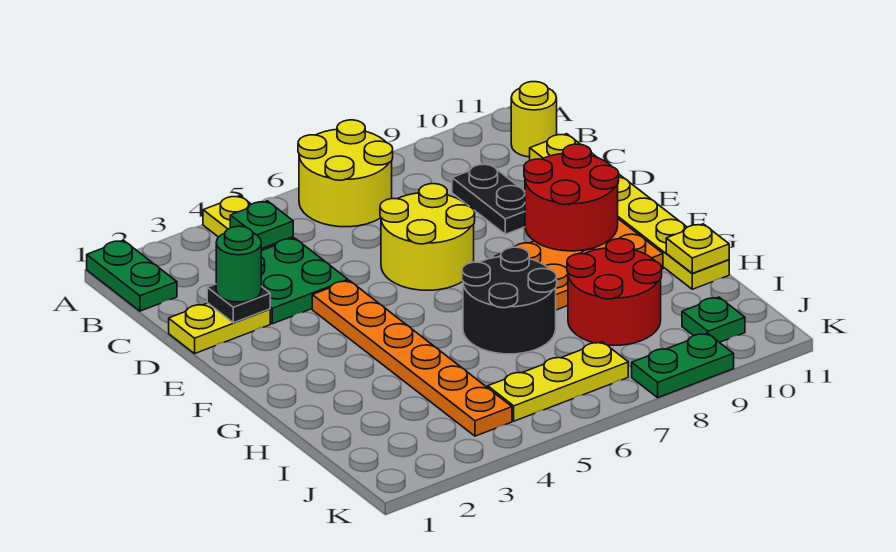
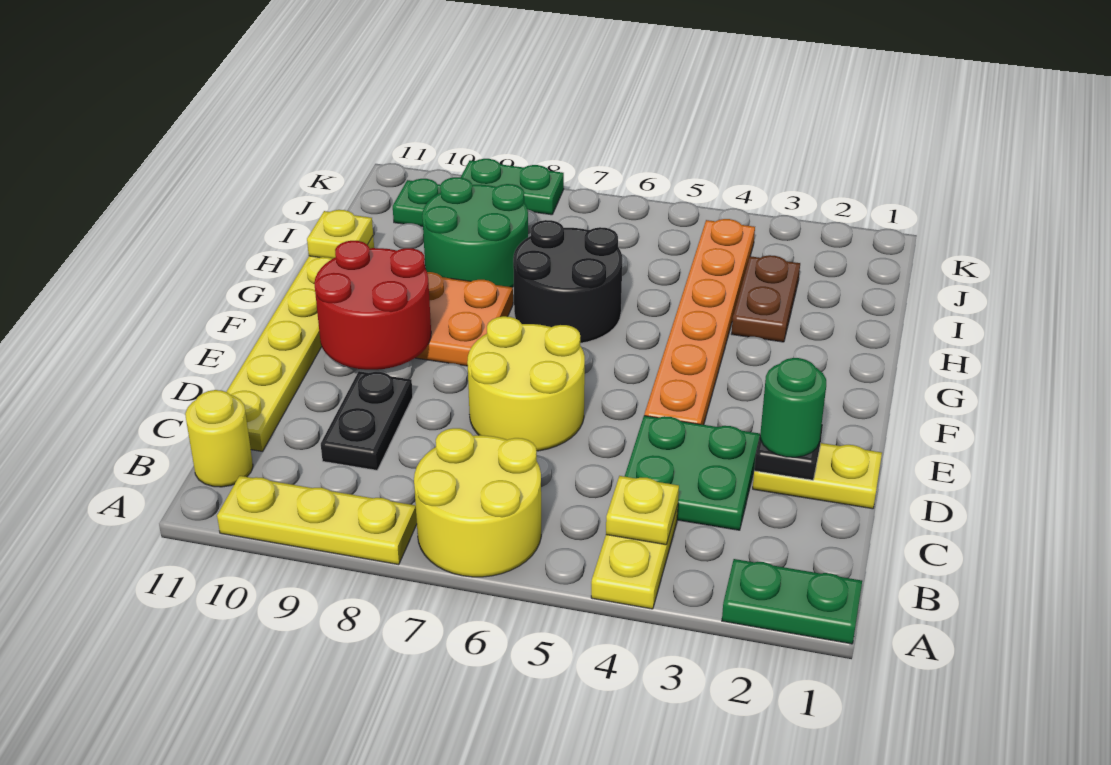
green 1x2 plate [87,240,177,311] -> green 1x2 plate turned to [722,559,862,644]
green 1x1 plate [230,201,293,249] -> yellow 1x1 plate [606,476,679,545]
none -> brown 1x2 plate [731,255,800,342]
red 2x2 round brick [567,239,662,346] -> green 2x2 round brick [422,177,528,287]
yellow 1x3 plate [488,342,628,421] -> yellow 1x3 plate moved to [217,476,417,565]

